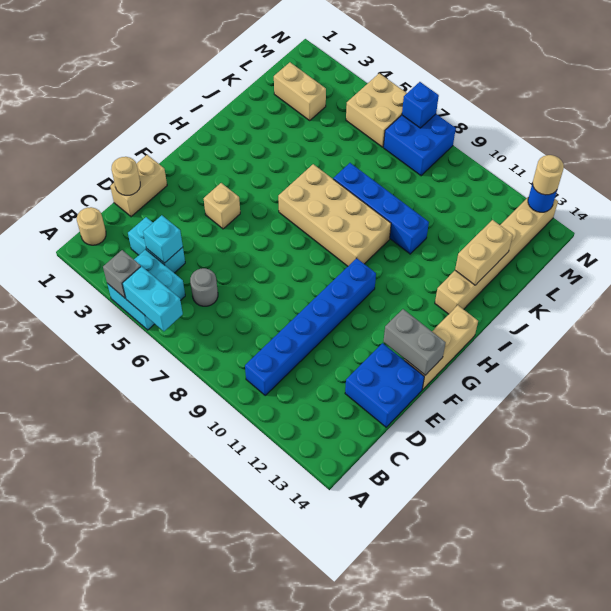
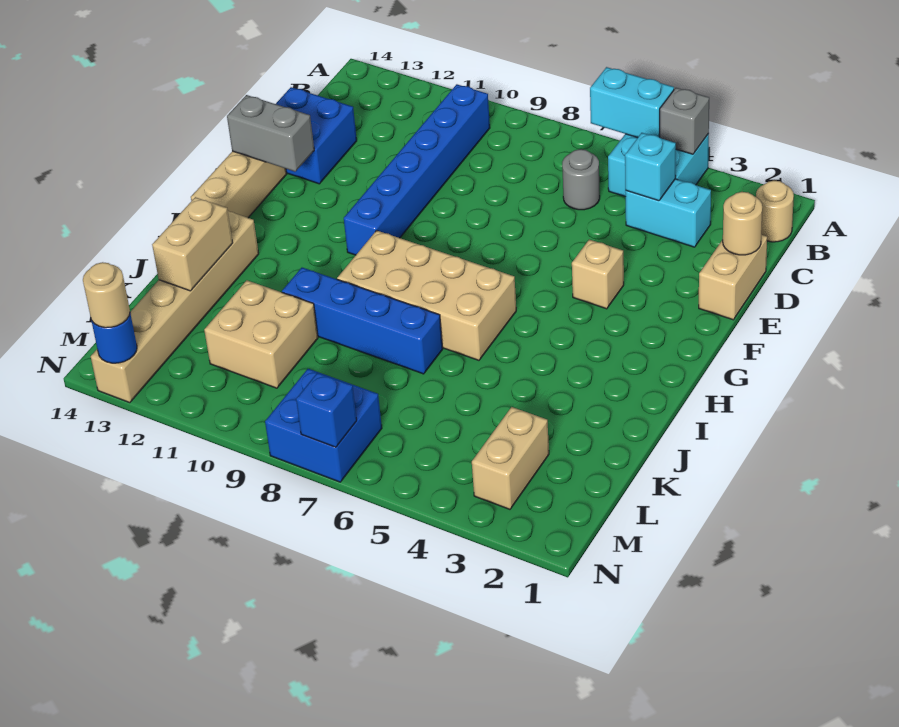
tan 1x2 brick [274,62,326,120] -> tan 1x2 brick turned to [472,407,549,509]
tan 2x2 brick [346,73,407,147] -> tan 2x2 brick moved to [204,280,318,388]

